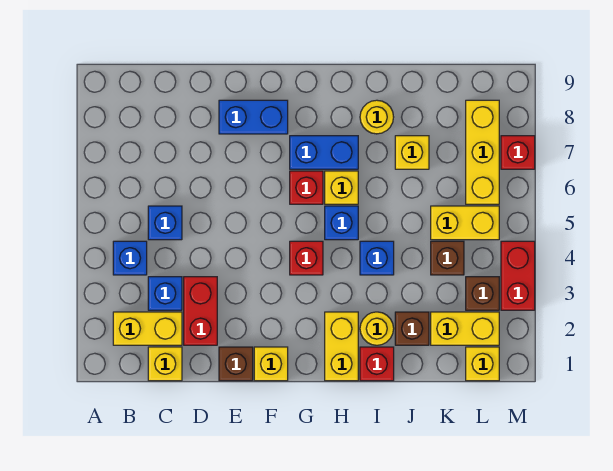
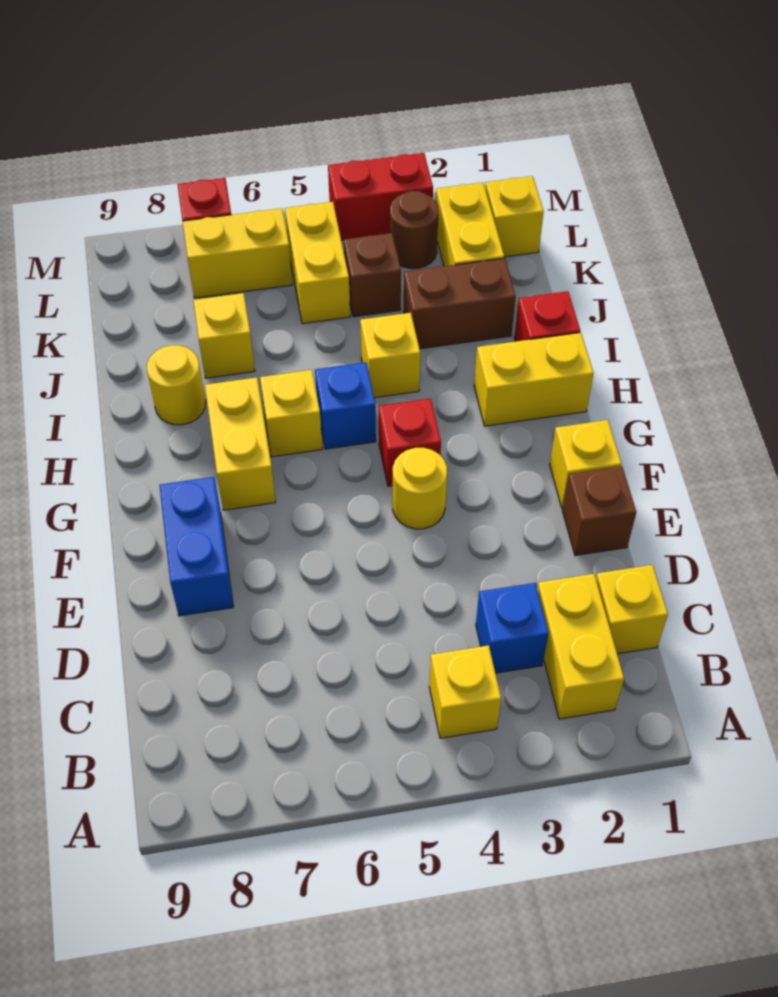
blue 1x1 brick [113,241,147,275] -> yellow 1x1 brick [429,645,501,738]
blue 1x1 brick [148,206,182,240] -> none
red 1x2 brick [184,277,217,345] -> none
red 1x1 brick [290,171,323,204] -> none
blue 1x2 brick [290,136,358,169] -> yellow 1x2 brick [205,377,276,510]
yellow 1x1 round brick [360,312,394,345] -> yellow 1x1 round brick moved to [393,448,447,529]
blue 1x1 brick [360,241,394,275] -> yellow 1x1 brick [360,313,420,398]
brown 1x1 brick [395,312,429,345] -> brown 1x2 brick [403,258,516,349]
brown 1x1 brick [466,277,499,310] -> brown 1x1 round brick [390,191,438,269]
yellow 1x3 brick [466,100,499,204] -> yellow 1x2 brick [183,208,292,298]

